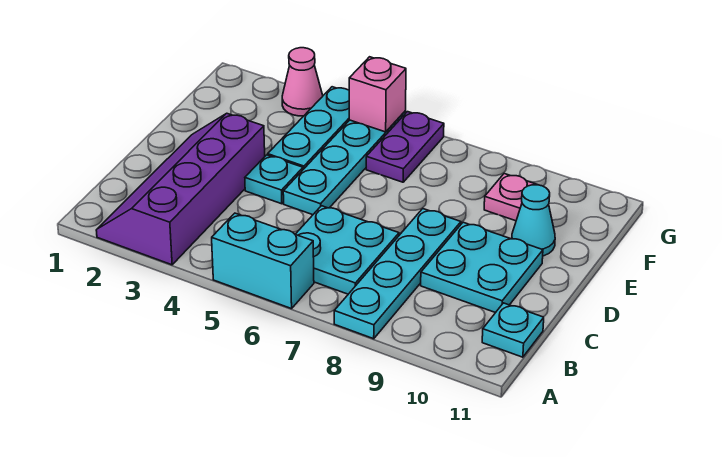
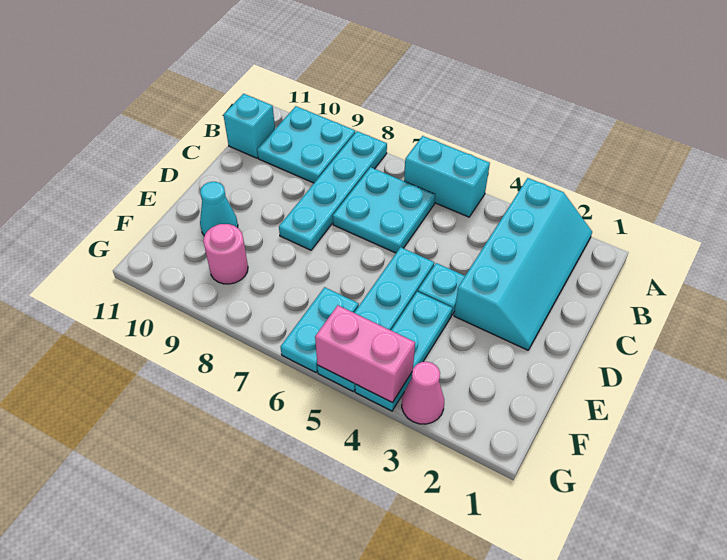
purple 2x4 slope [96,113,265,265] -> cyan 2x4 slope [454,178,592,350]
cyan 1x1 plate [482,303,544,357] -> cyan 1x1 brick [223,94,275,158]
cyan 2x2 plate [421,222,543,313] -> cyan 2x2 plate moved to [257,106,355,183]
purple 1x2 plate [366,112,444,182] -> cyan 1x2 plate [281,287,359,372]
pink 1x1 plate [484,174,537,221] -> pink 1x1 round brick [203,224,248,284]
pink 1x1 brick [349,57,406,132] -> pink 1x2 brick [315,305,415,403]

